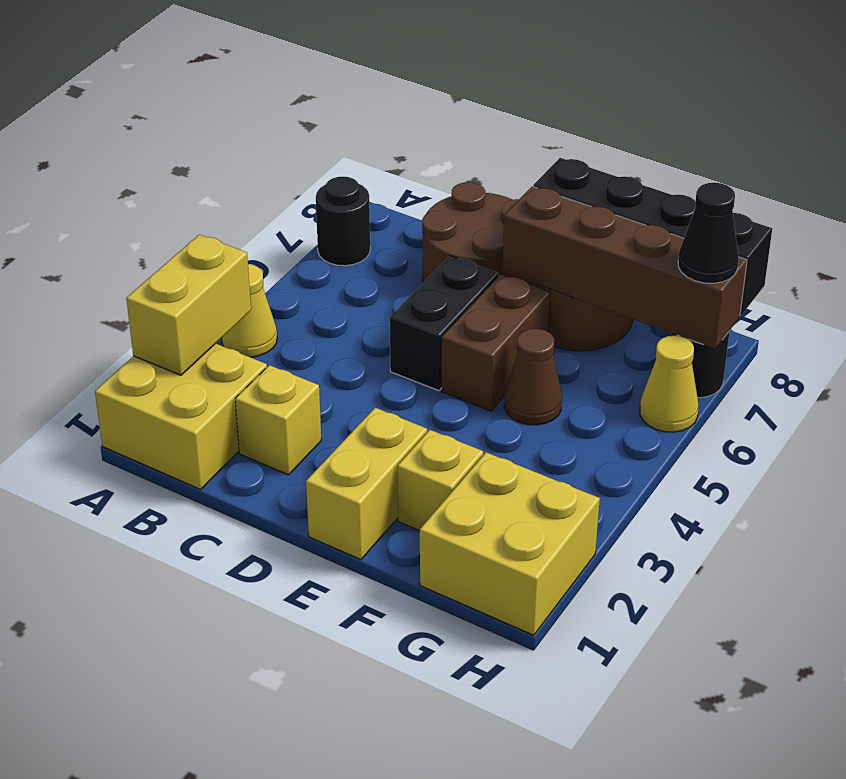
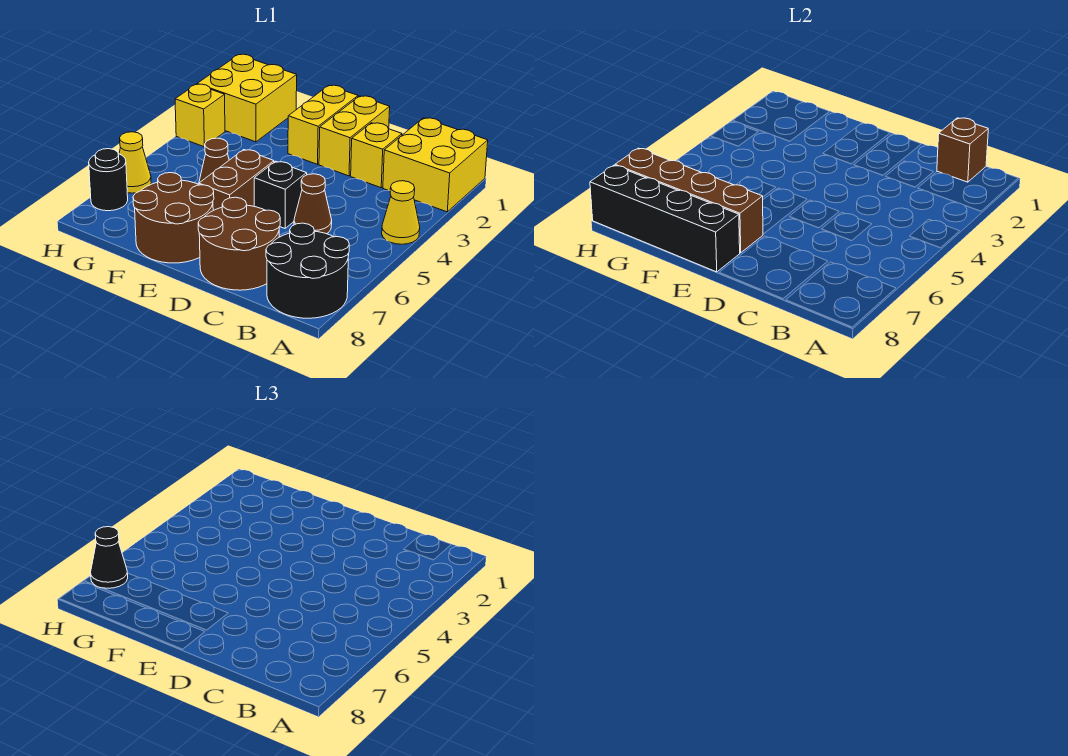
yellow 1x2 brick [126,235,251,375] -> yellow 1x2 brick moved to [319,96,390,176]
black 1x1 round brick [316,177,370,266] -> black 2x2 round brick [266,223,349,318]
none -> brown 1x1 brick [937,118,988,182]
none -> brown 1x1 cone [294,174,332,234]
black 1x2 brick [390,256,498,391] -> black 1x1 brick [254,161,307,228]
yellow 1x1 brick [398,430,483,531] -> yellow 1x1 brick moved to [175,84,225,147]

